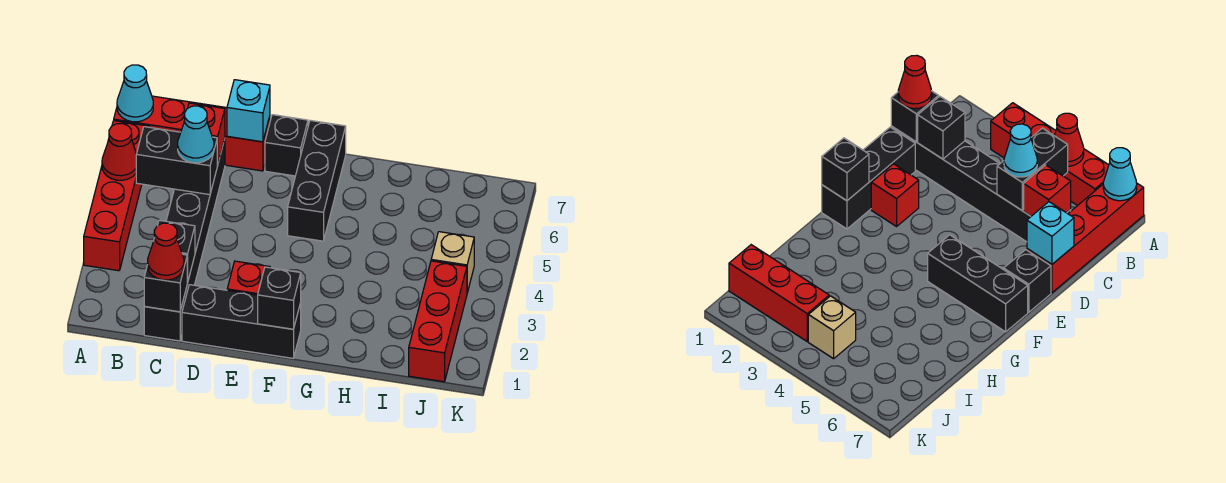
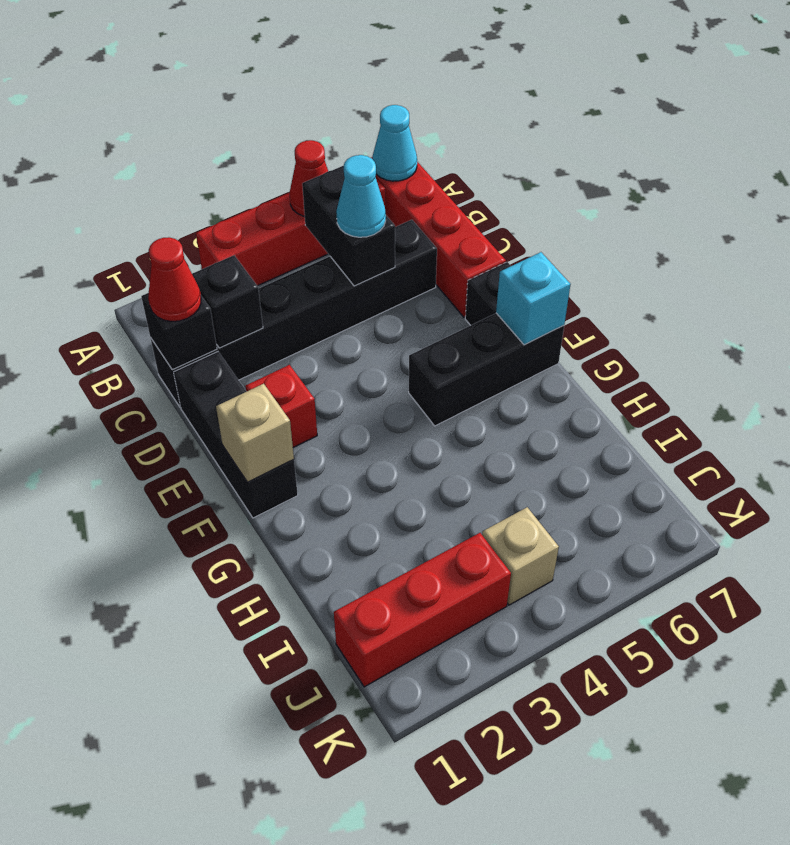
red 1x1 brick [184,103,225,165] -> none
cyan 1x1 brick [227,80,270,142] -> cyan 1x1 brick moved to [496,252,571,345]
black 1x1 brick [258,267,301,329] -> tan 1x1 brick [216,384,294,482]

